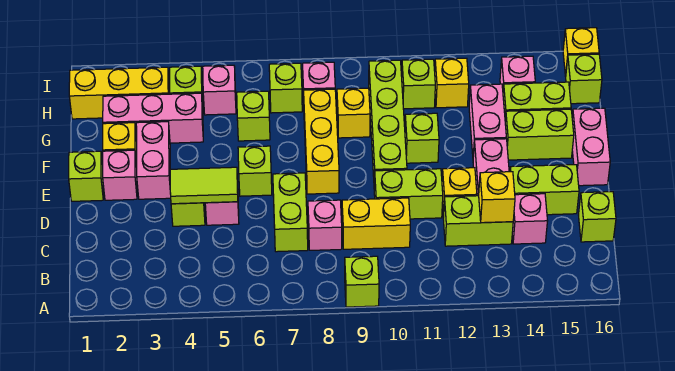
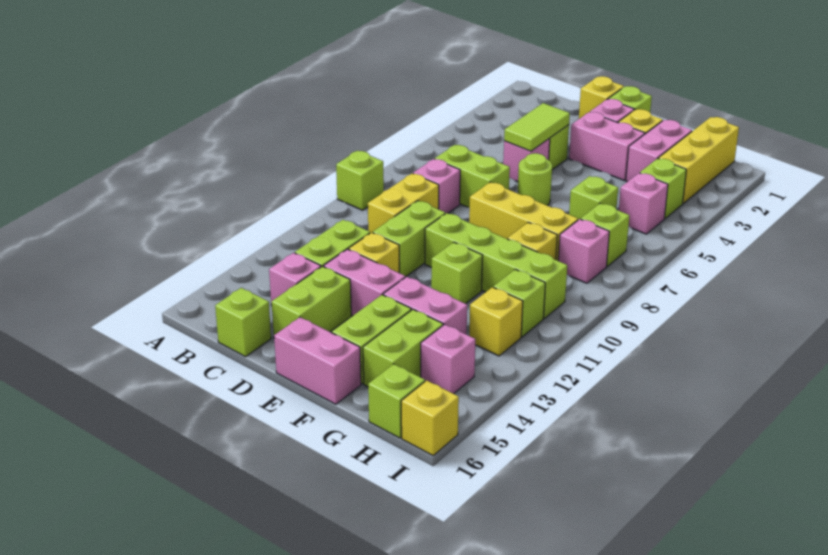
yellow 1x1 brick [478,172,515,223] -> yellow 1x1 brick moved to [579,76,624,119]
lime 1x1 brick [238,146,272,196] -> lime 1x1 round brick [518,153,552,206]
pink 1x3 brick [103,93,203,143] -> pink 1x2 brick [626,120,692,182]

